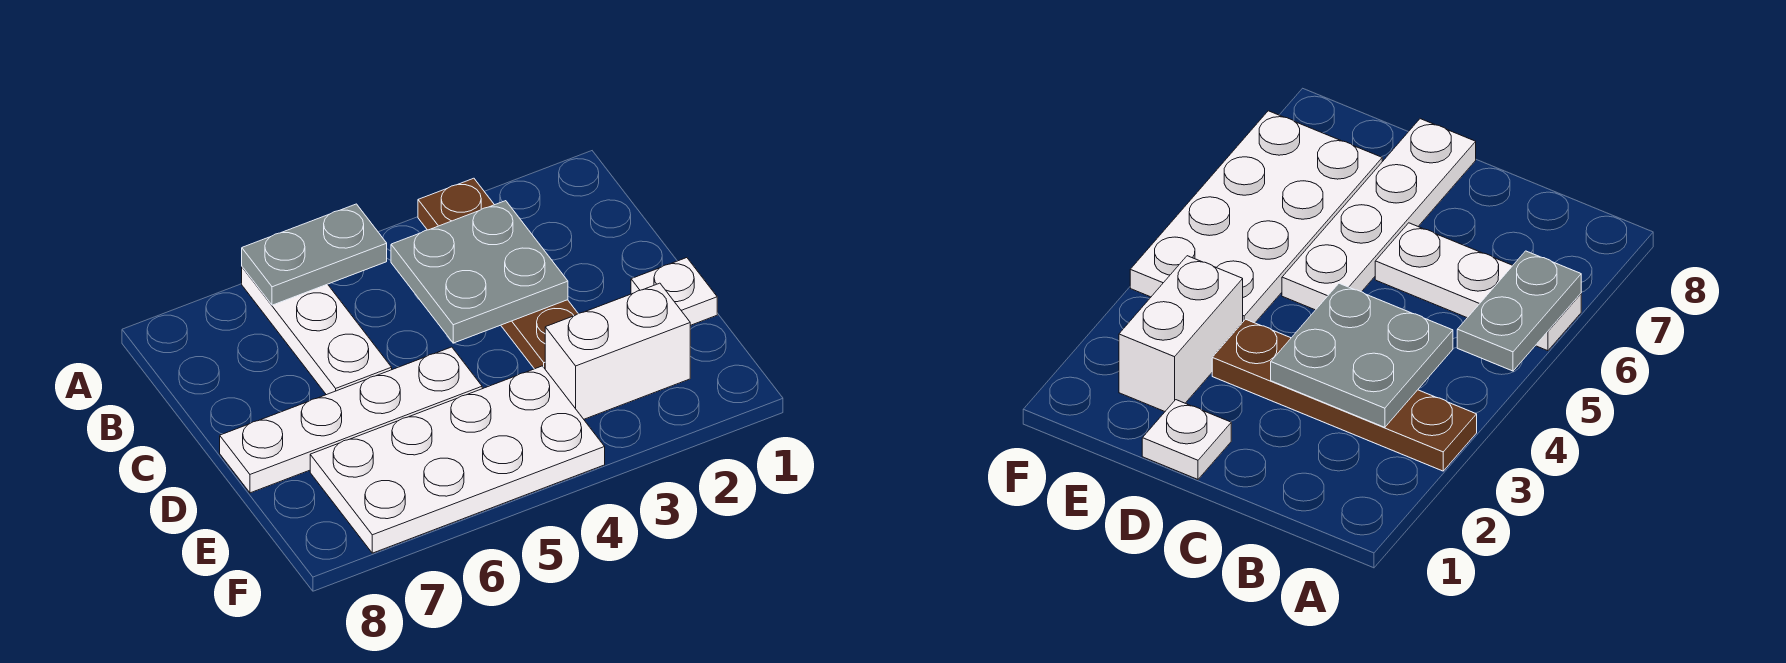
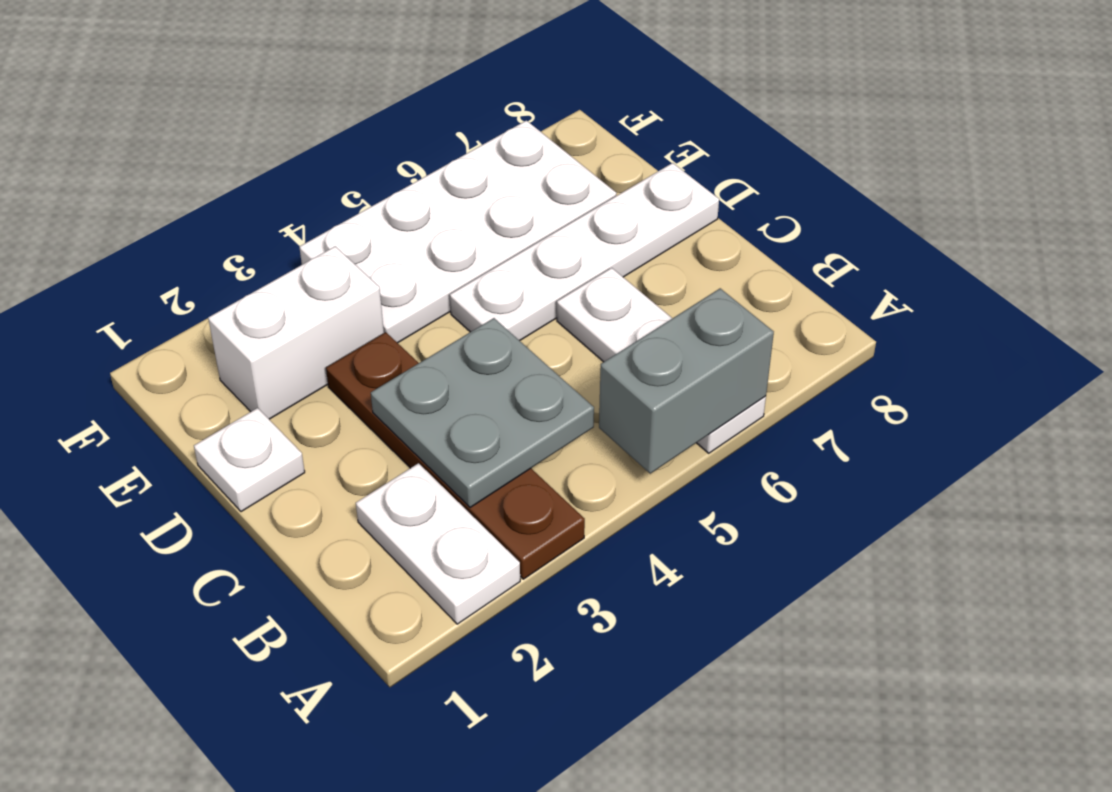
none -> white 1x2 plate [356,463,520,624]
grey 1x2 plate [242,204,387,305] -> grey 1x2 brick [599,288,774,474]

